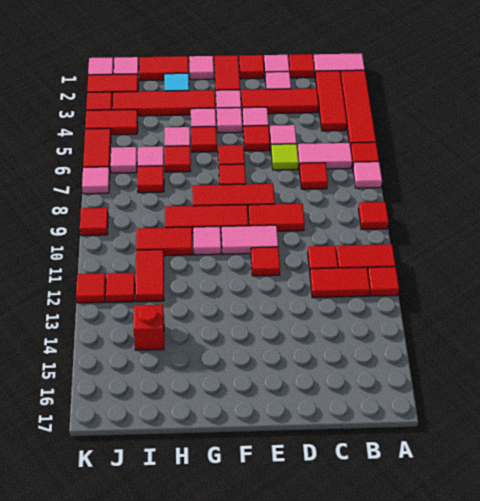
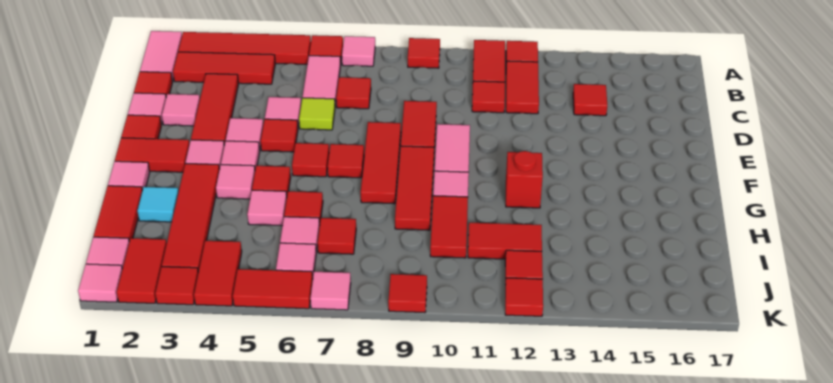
red 1x1 tile [251,247,280,276] -> red 1x1 tile moved to [573,84,607,116]
red 1x1 brick [134,305,164,350] -> red 1x1 brick moved to [506,151,543,208]

